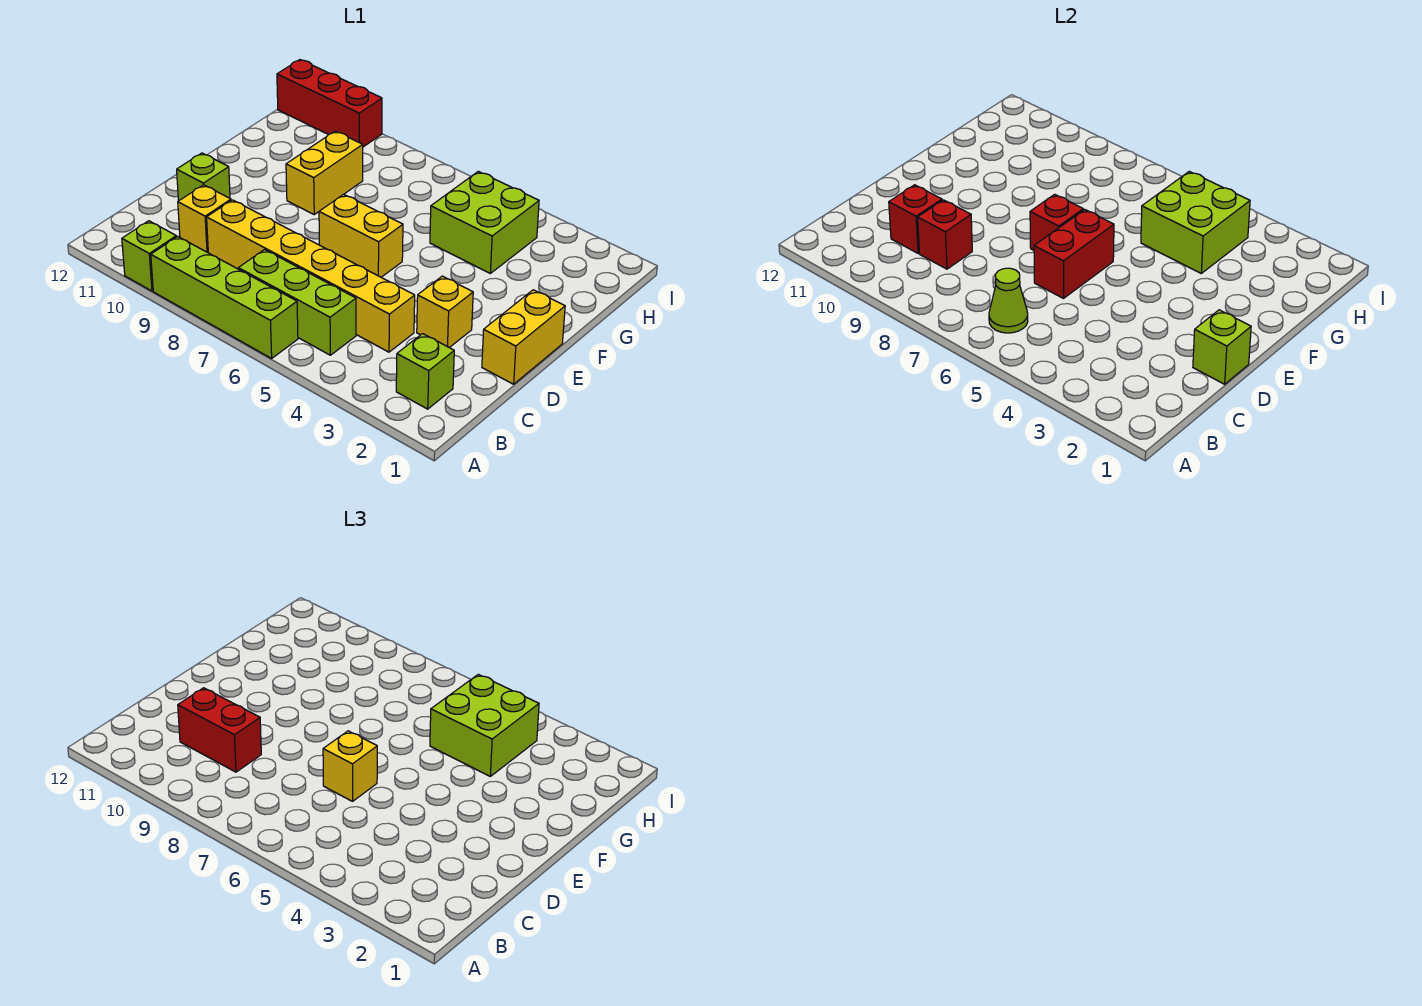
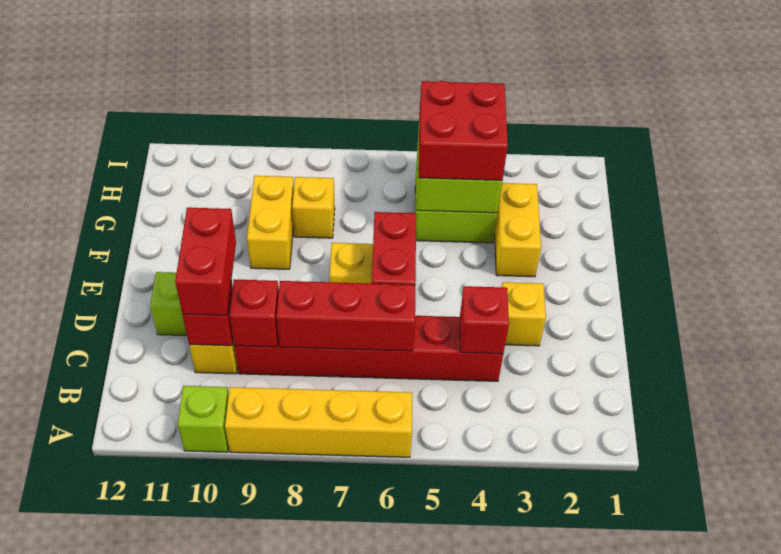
lime 1x4 brick [151,236,298,358] -> yellow 1x4 brick [225,387,413,457]
lime 1x1 brick [396,334,454,409] -> none
lime 1x3 brick [238,250,356,355] -> none
lime 1x1 cone [989,268,1028,333] -> none
yellow 1x6 brick [207,200,415,352] -> red 1x6 brick [234,316,503,381]
red 1x2 brick [178,688,261,772] -> red 1x2 brick turned to [175,208,236,315]
yellow 1x2 brick [482,290,565,384] -> yellow 1x2 brick moved to [495,183,541,277]
lime 1x1 brick [1193,310,1251,384] -> none
yellow 1x1 brick [323,731,377,801] -> yellow 1x1 brick moved to [292,177,335,238]
red 1x1 brick [1030,194,1083,250] -> red 1x1 brick moved to [460,286,509,354]
lime 2x2 brick [430,674,539,776] -> red 2x2 brick [419,81,508,180]
red 1x3 brick [277,60,382,147] -> red 1x3 brick moved to [276,281,415,351]

